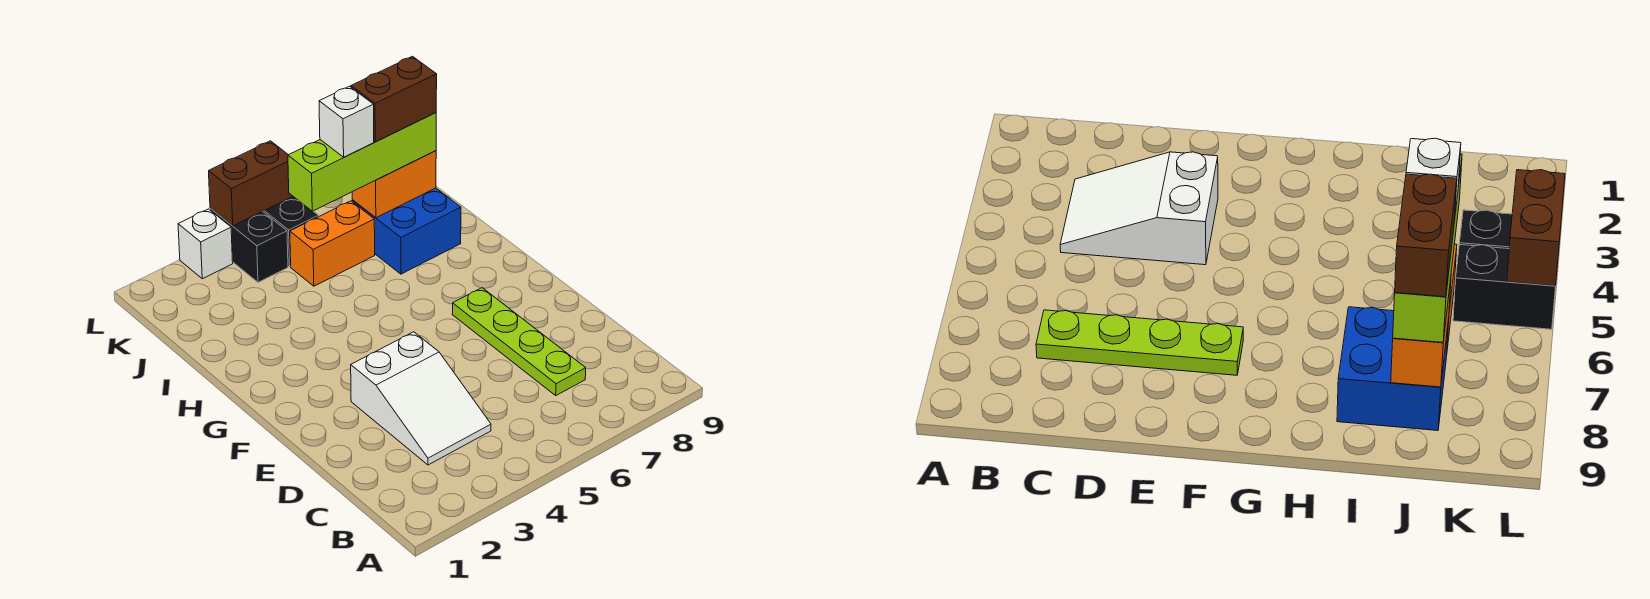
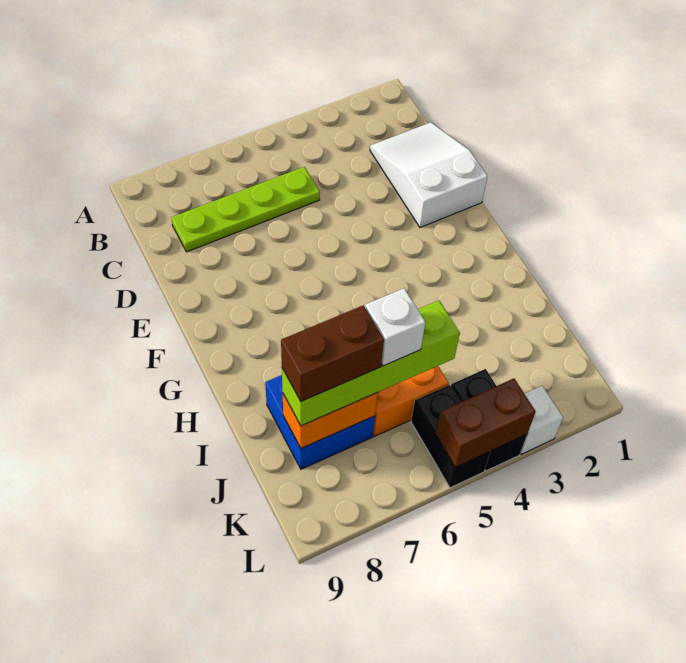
white 2x3 slope [351,332,491,465] -> white 2x3 slope moved to [370,122,488,228]
lime 1x4 plate [452,288,586,395] -> lime 1x4 plate turned to [171,167,320,252]

